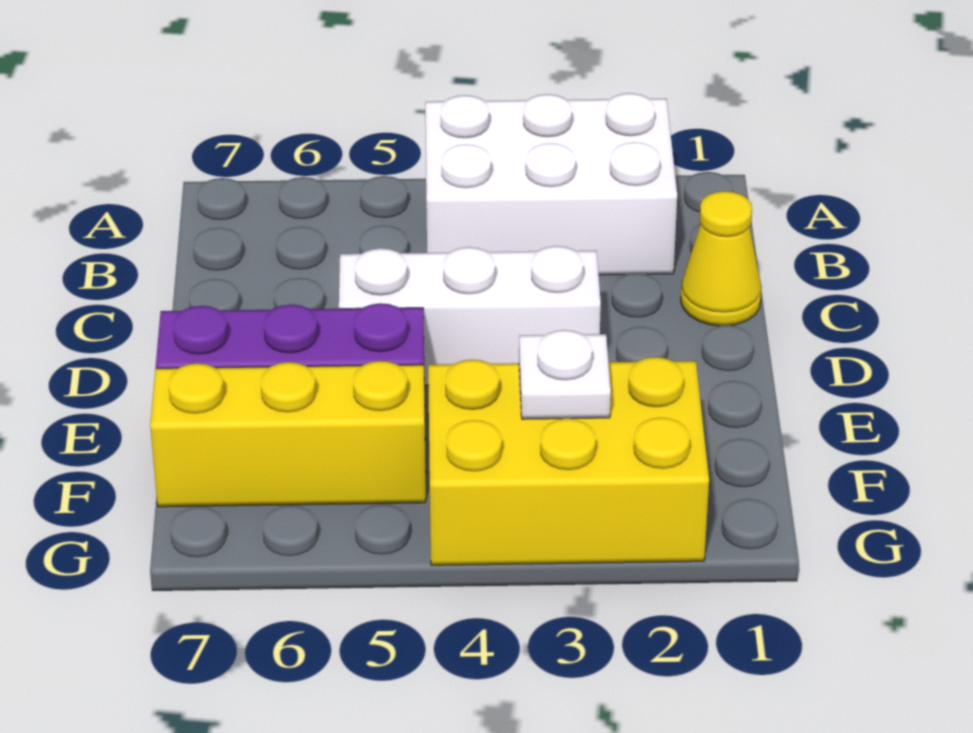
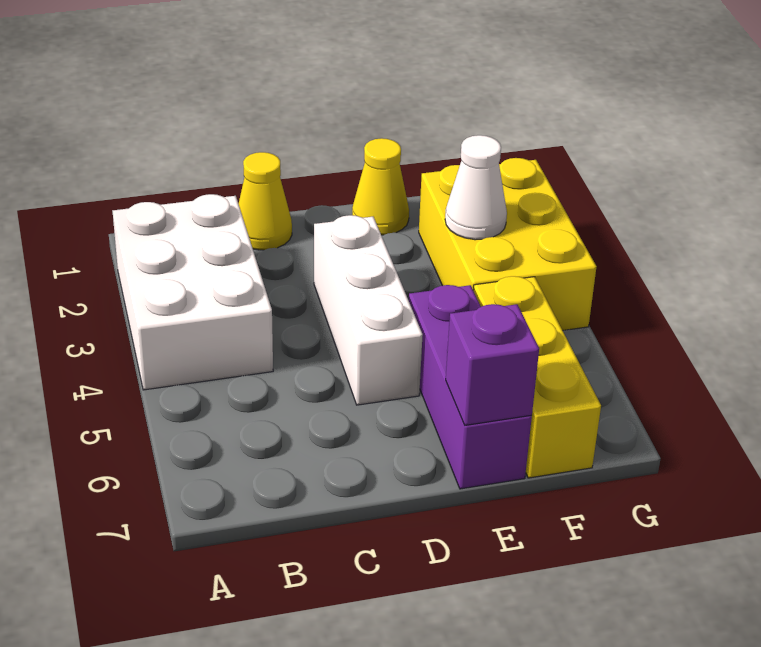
none -> yellow 1x1 cone [352,138,409,235]
none -> purple 1x1 brick [446,304,539,425]
white 1x1 plate [519,330,611,419] -> white 1x1 cone [445,135,507,240]

